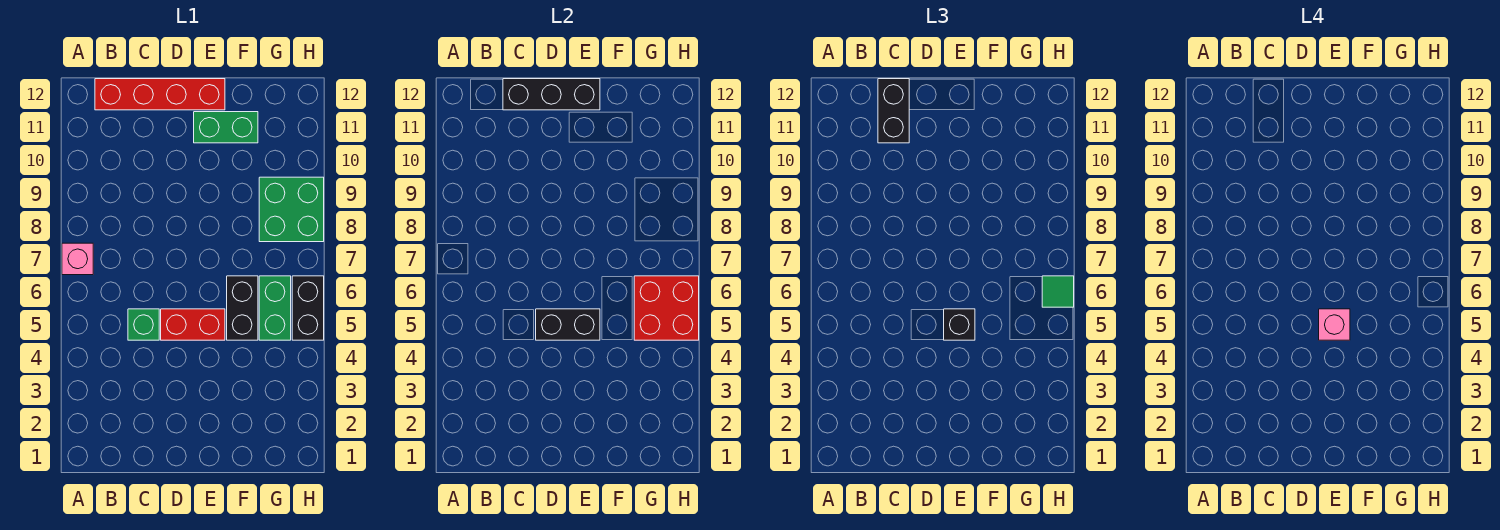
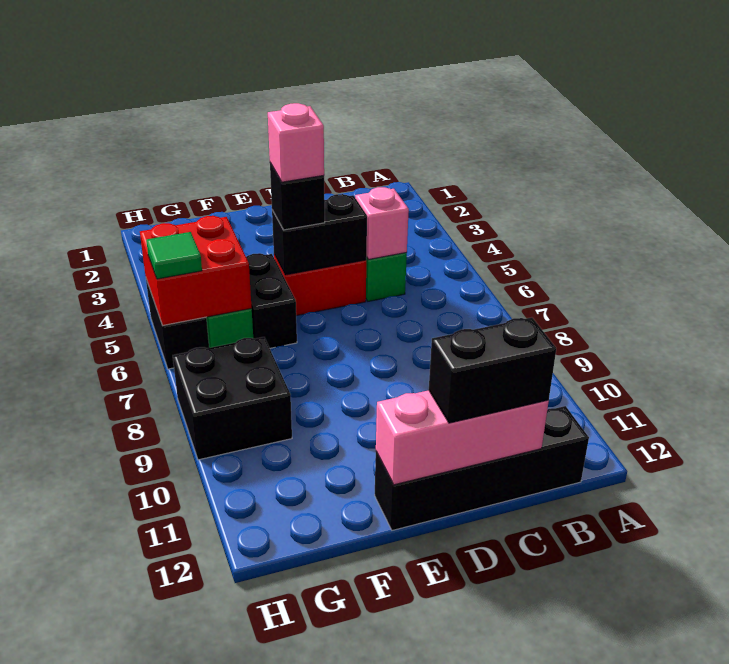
pink 1x1 brick [62,243,93,275] -> pink 1x1 brick moved to [355,187,409,259]
red 1x4 brick [95,79,225,110] -> black 1x4 brick [375,406,589,530]
black 1x2 brick [878,79,909,143] -> black 1x2 brick turned to [429,317,556,423]
black 1x3 brick [503,79,600,110] -> pink 1x3 brick [376,390,549,485]
green 1x2 brick [194,112,258,143] -> none
green 2x2 brick [259,177,324,242] -> black 2x2 brick [173,337,292,460]

